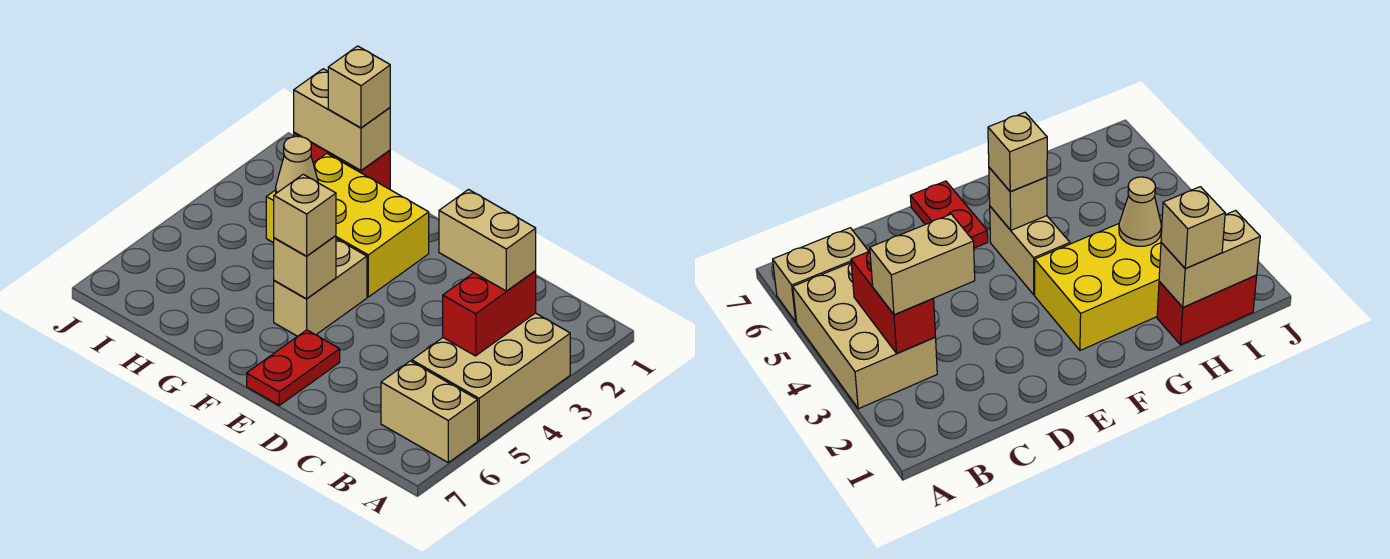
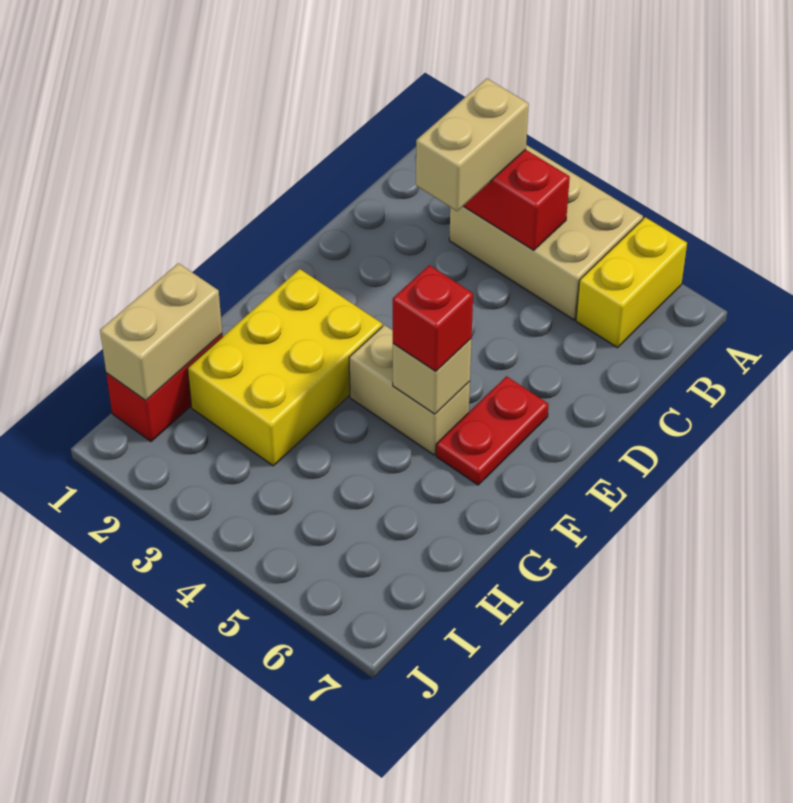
tan 1x2 brick [381,361,478,462] -> yellow 1x2 brick [576,217,687,348]
red 1x2 plate [247,330,340,405] -> red 1x2 plate turned to [436,376,549,485]
tan 1x1 brick [274,174,336,256] -> red 1x1 brick [393,265,473,371]
tan 1x1 brick [328,46,390,128] -> none
tan 1x1 cone [276,136,318,193] -> none

